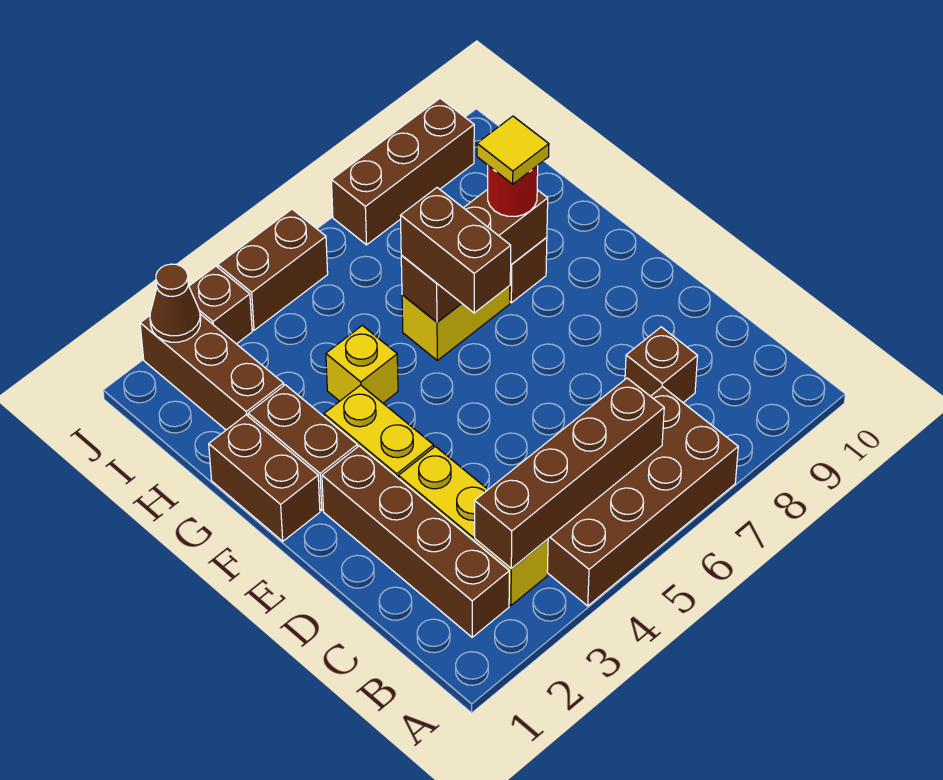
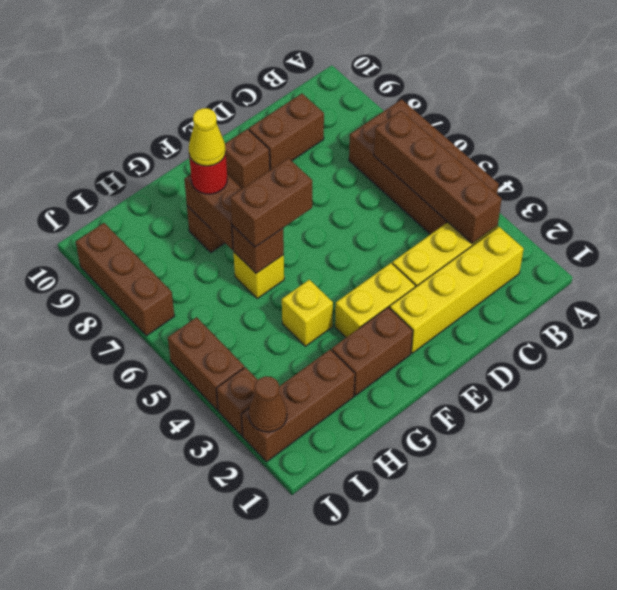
brown 1x4 brick [322,446,509,637] -> yellow 1x4 brick [390,227,524,353]
brown 1x1 brick [625,327,697,403] -> brown 1x1 brick moved to [225,129,270,189]
brown 1x2 brick [209,415,320,541] -> brown 1x2 brick moved to [249,94,324,170]
yellow 1x2 brick [402,286,510,360] -> yellow 1x1 brick [233,252,284,298]
yellow 1x1 tile [477,116,549,184] -> yellow 1x1 cone [189,108,226,166]

